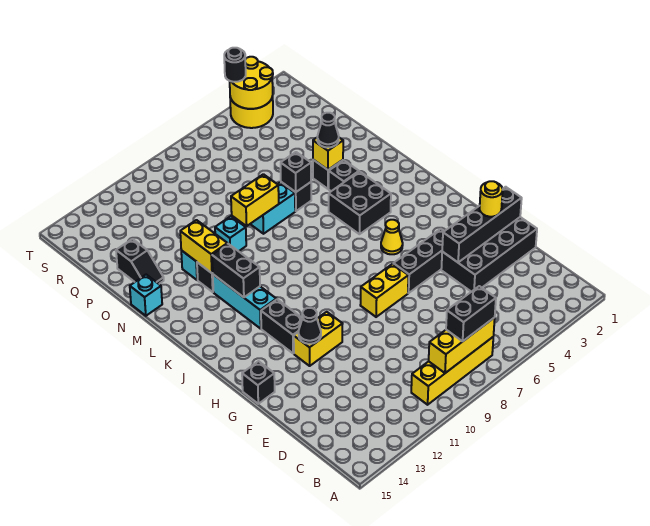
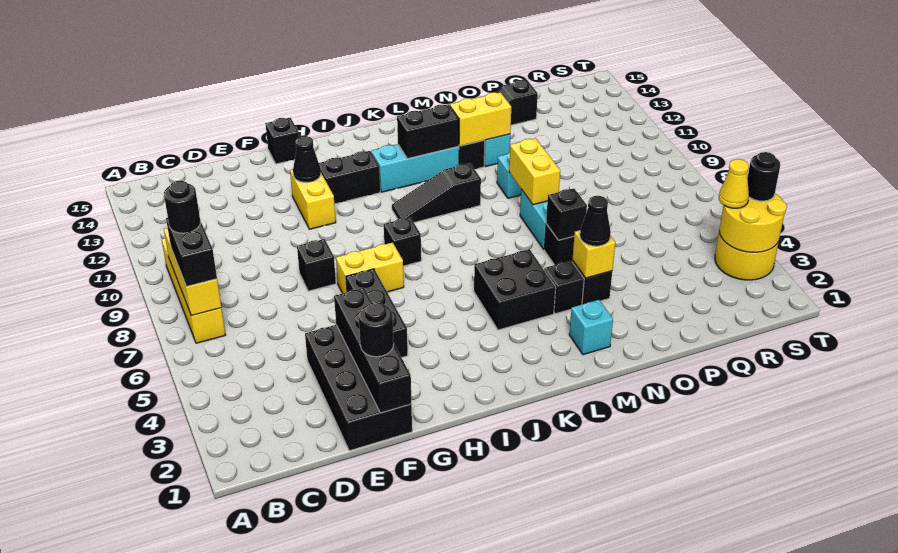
none -> black 1x1 round brick [164,181,201,233]
yellow 1x1 round brick [480,181,503,217] -> black 1x1 round brick [359,302,394,357]
none -> black 1x1 brick [297,239,336,291]
yellow 1x2 brick [360,264,408,317] -> yellow 1x2 brick turned to [336,243,404,293]
yellow 1x1 cone [381,220,403,254] -> yellow 1x1 cone moved to [719,159,749,208]
none -> black 1x1 brick [384,217,421,266]
none -> black 1x3 slope [392,163,481,222]
cyan 1x1 brick [130,275,162,316] -> cyan 1x1 brick moved to [569,300,613,355]

